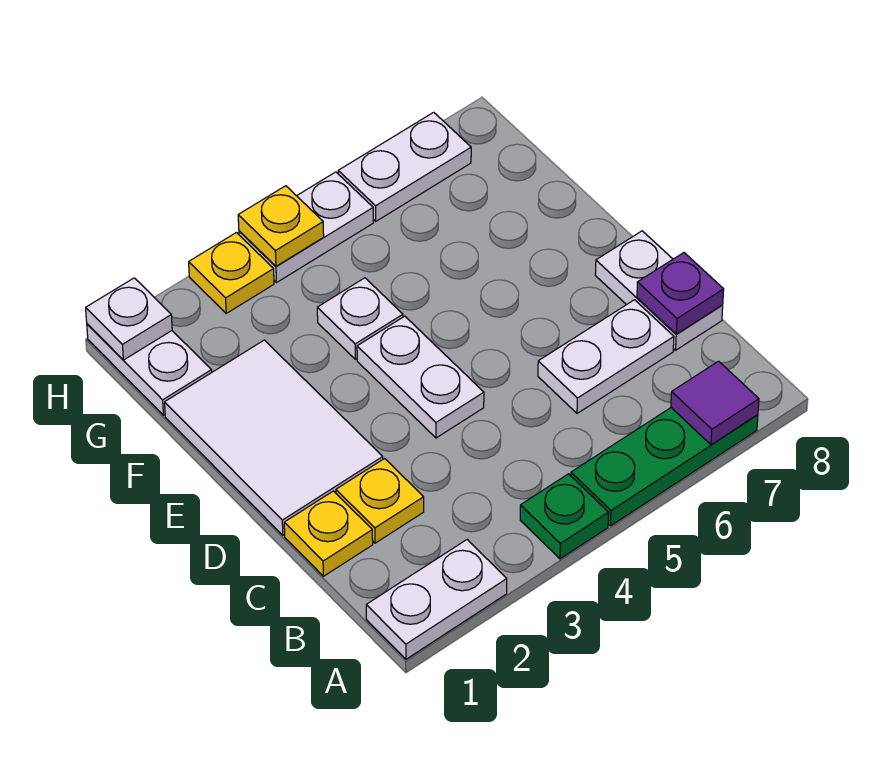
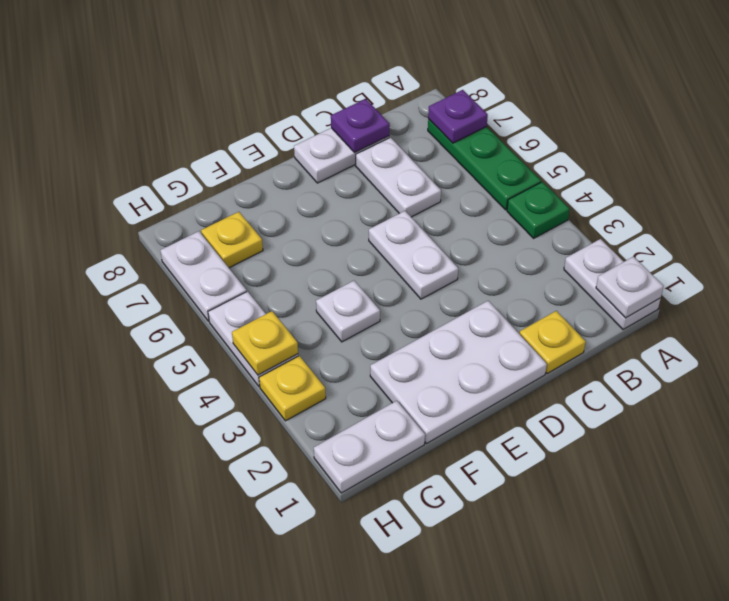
purple 1x1 tile [671,361,759,445] -> purple 1x1 plate [428,90,488,143]
yellow 1x1 plate [336,459,424,543] -> yellow 1x1 plate moved to [201,212,263,268]
white 2x3 tile [165,340,383,535] -> white 2x3 plate [370,301,547,444]
white 1x2 plate [357,316,484,438] -> white 1x2 plate turned to [369,211,458,299]
white 1x1 plate [86,278,172,360] -> white 1x1 plate moved to [596,257,664,318]

